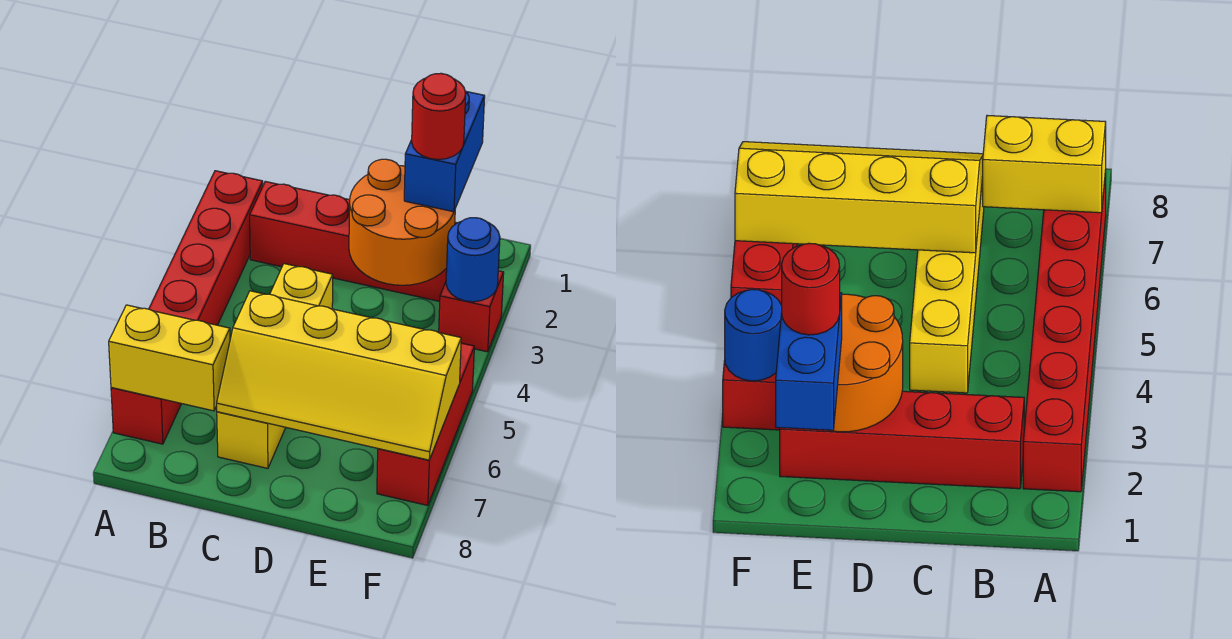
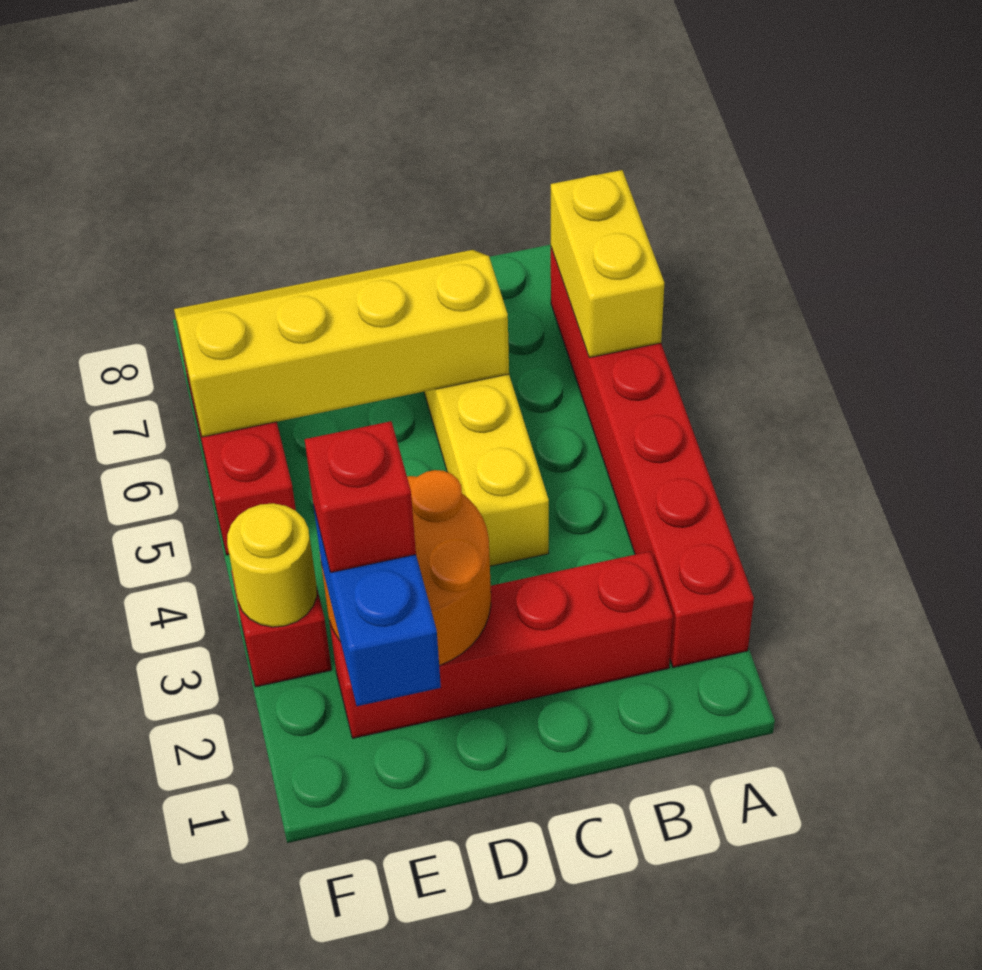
yellow 1x2 brick [109,305,230,411] -> yellow 1x2 brick turned to [551,170,664,358]
red 1x1 round brick [412,73,466,160] -> red 1x1 brick [305,421,416,573]
blue 1x1 round brick [446,218,500,302] -> yellow 1x1 round brick [227,503,317,627]

